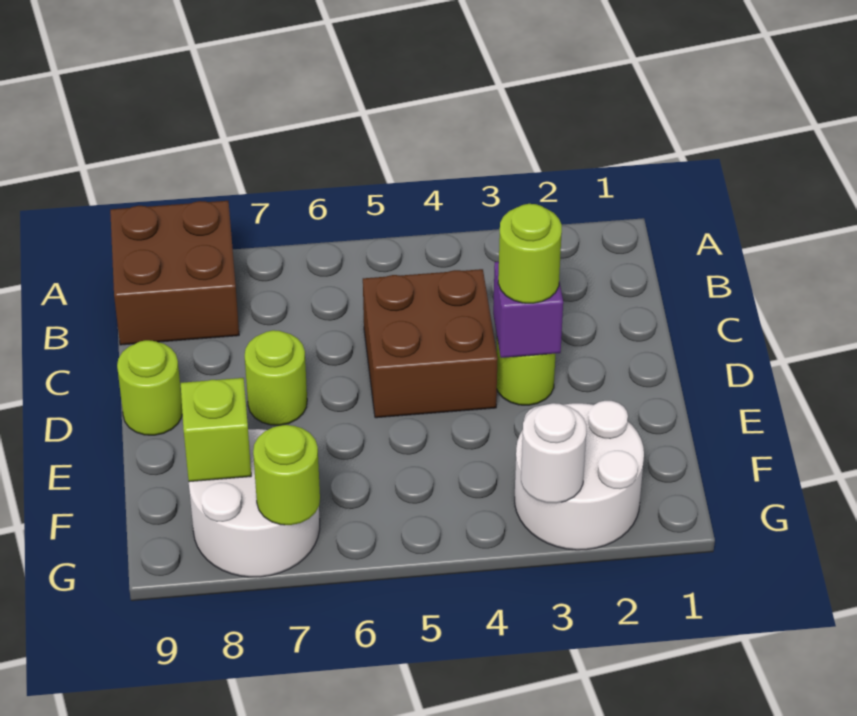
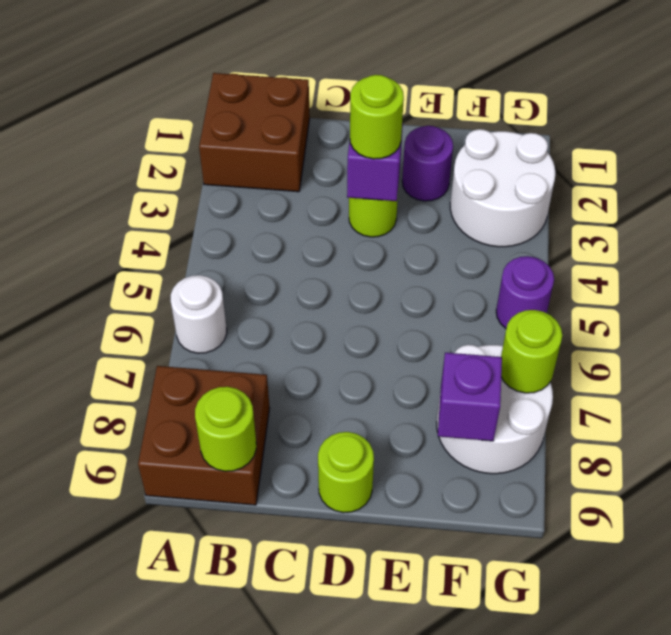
brown 2x2 brick [363,269,498,418] -> brown 2x2 brick moved to [199,73,310,192]
lime 1x1 round brick [245,330,307,425] -> lime 1x1 round brick moved to [195,387,256,471]
none -> purple 1x1 round brick [402,126,453,201]
lime 1x1 brick [181,378,251,482] -> purple 1x1 brick [438,353,502,441]
white 1x1 round brick [521,403,586,503] -> white 1x1 round brick moved to [171,275,227,353]
none -> purple 1x1 round brick [496,256,554,328]

